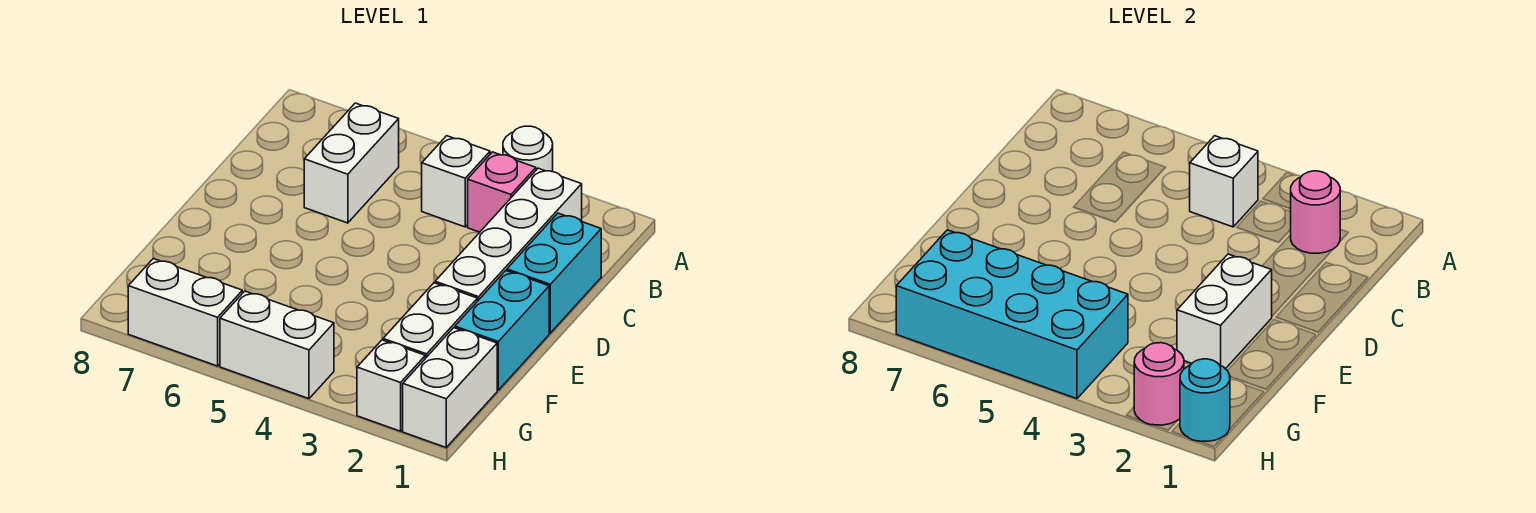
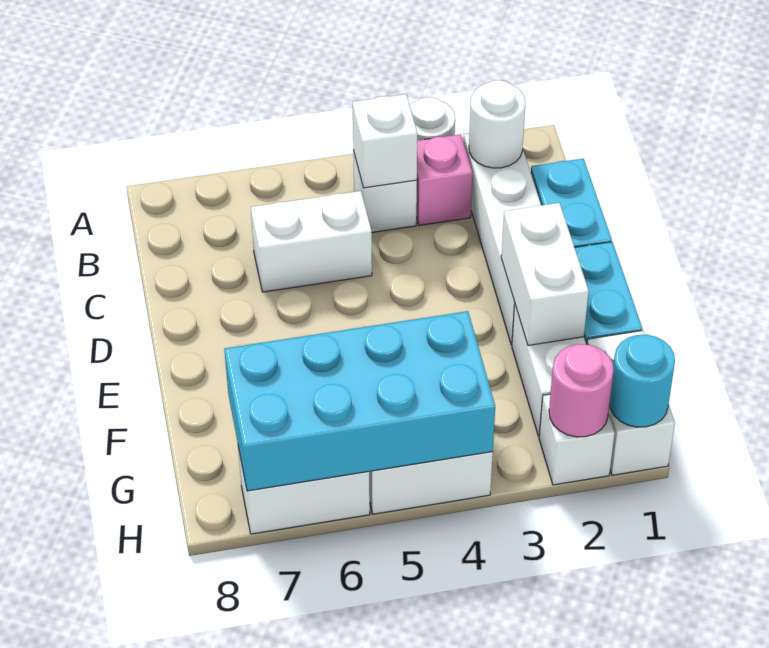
pink 1x1 round brick [1290,171,1340,253] -> white 1x1 round brick [469,80,525,168]
white 1x2 brick [304,103,399,223] -> white 1x2 brick turned to [251,191,372,292]

